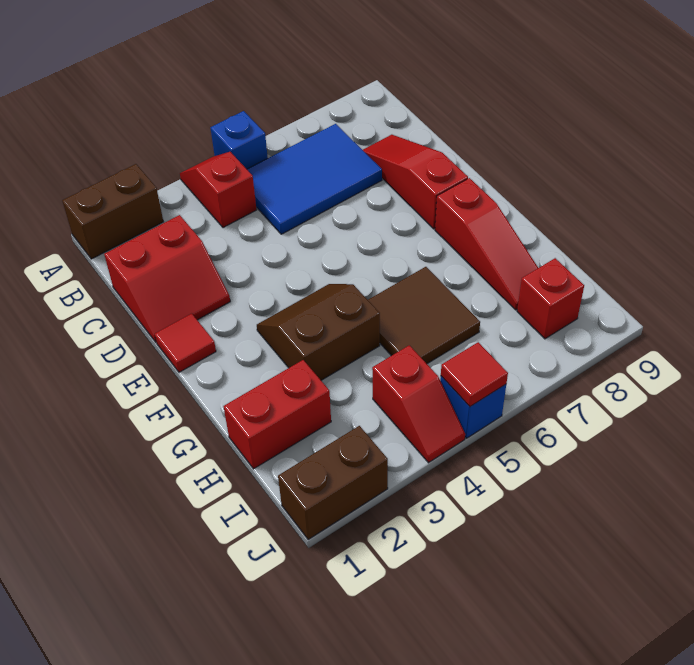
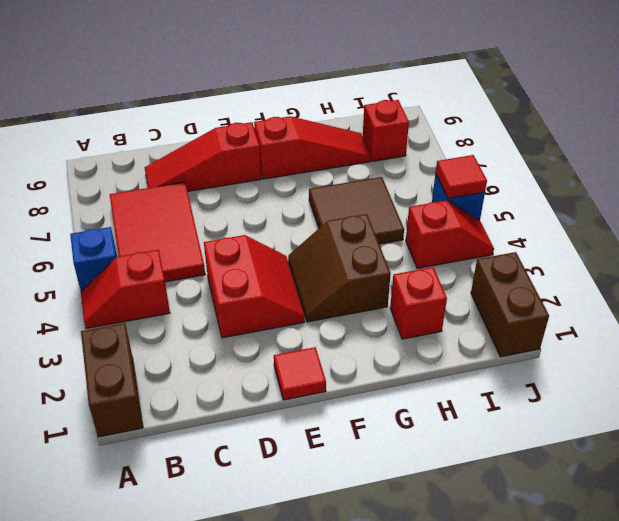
blue 2x3 tile [247,124,382,234] -> red 2x3 tile [110,182,205,282]
red 2x2 slope [104,215,230,342] -> red 2x2 slope moved to [204,235,305,338]
red 1x2 brick [224,360,331,469] -> red 1x1 brick [390,267,447,339]

